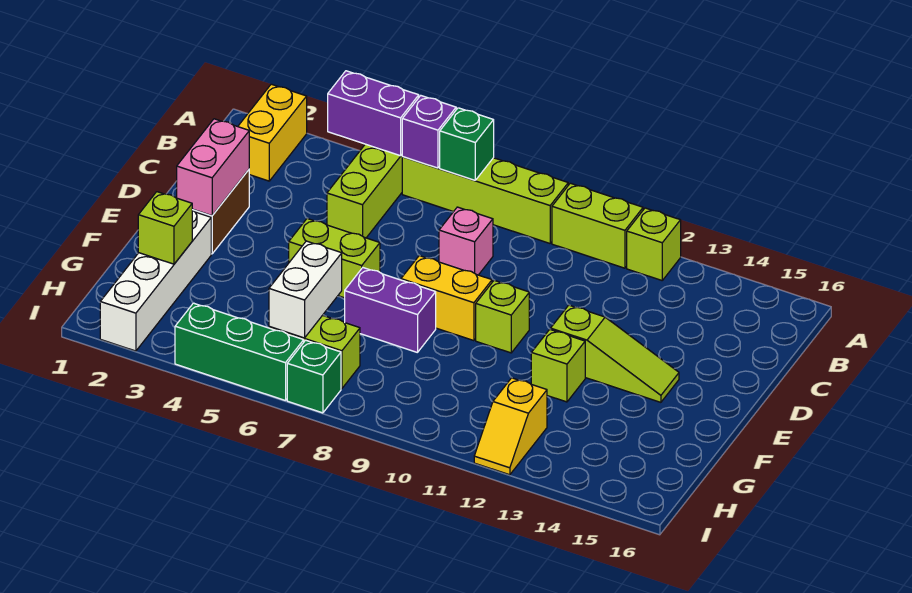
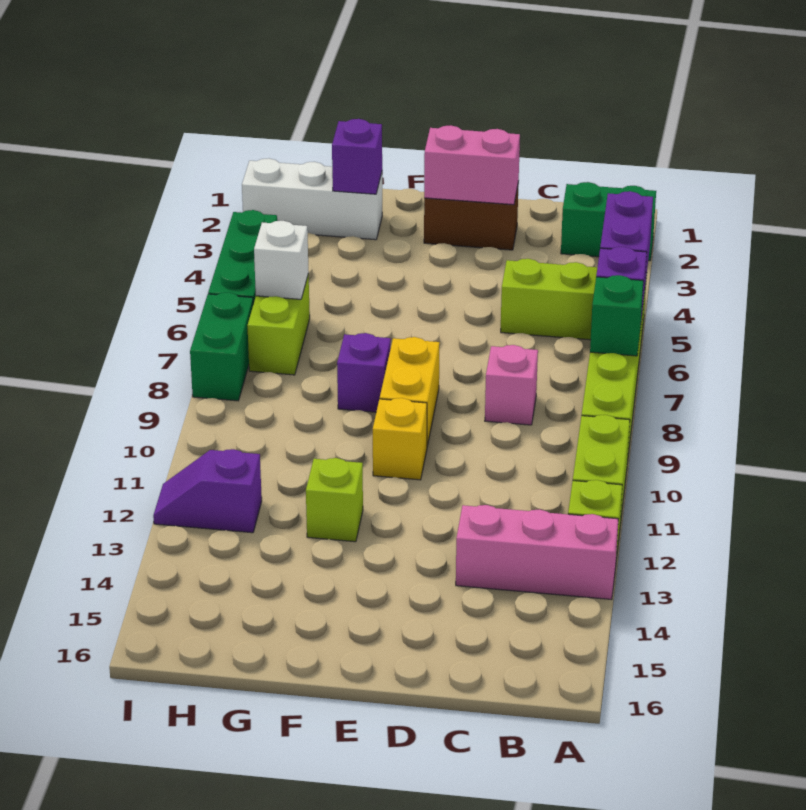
yellow 1x2 brick [238,84,307,181] -> green 1x2 brick [561,182,656,261]
none -> pink 1x3 brick [456,505,618,599]
lime 1x2 brick [289,218,380,298] -> none
lime 1x1 brick [476,280,529,353] -> yellow 1x1 brick [373,398,427,480]
lime 1x3 slope [551,305,679,402] -> none
white 1x4 brick [100,210,211,351] -> white 1x3 brick [242,158,382,240]
purple 1x2 brick [345,268,436,353] -> purple 1x1 brick [337,333,391,412]
lime 1x1 brick [138,192,193,264] -> purple 1x1 brick [332,119,382,194]
white 1x2 brick [269,241,342,338] -> white 1x1 brick [254,221,309,299]
yellow 1x2 slope [474,378,547,475] -> purple 1x2 slope [153,449,262,533]
green 1x1 brick [287,340,341,413] -> green 1x2 brick [190,292,253,401]

